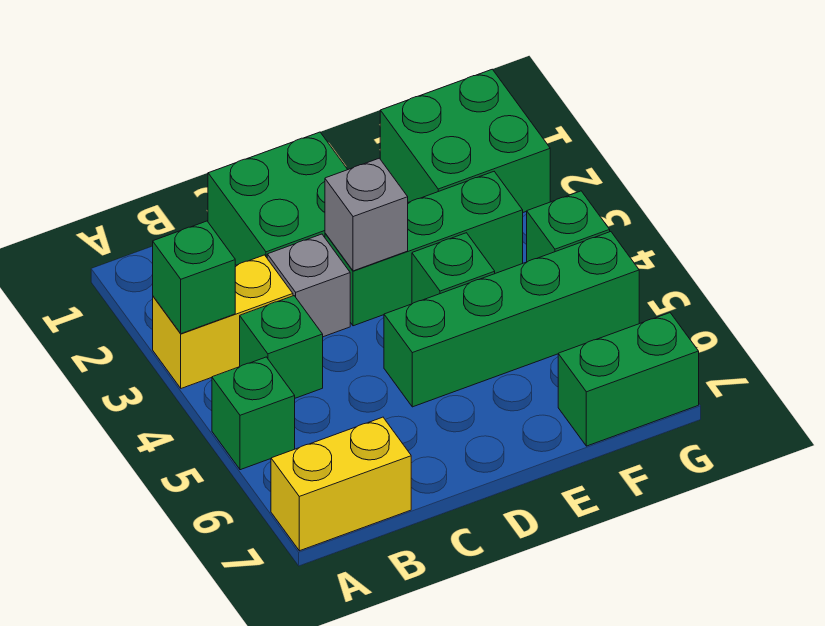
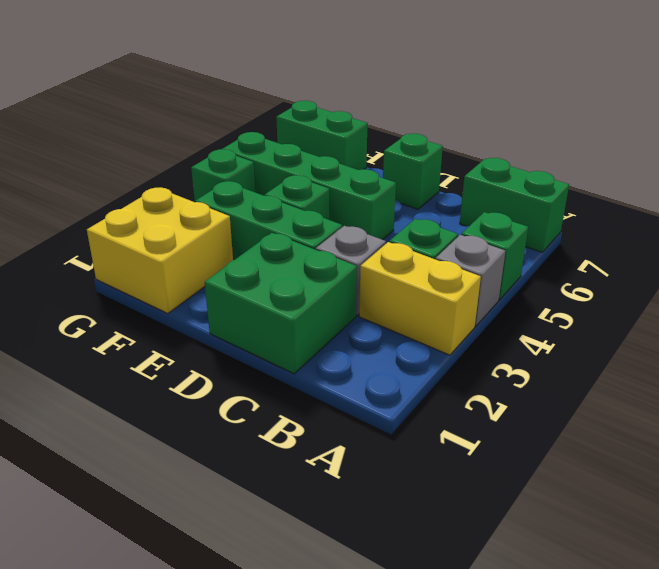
green 1x1 brick [153,221,235,334] -> green 1x1 brick moved to [383,133,443,209]
yellow 1x2 brick [271,417,411,551] -> green 1x2 brick [460,158,569,252]
grey 1x1 brick [325,158,408,271] -> grey 1x1 brick moved to [436,235,505,326]
green 2x2 brick [380,69,550,212] -> yellow 2x2 brick [87,187,233,313]

